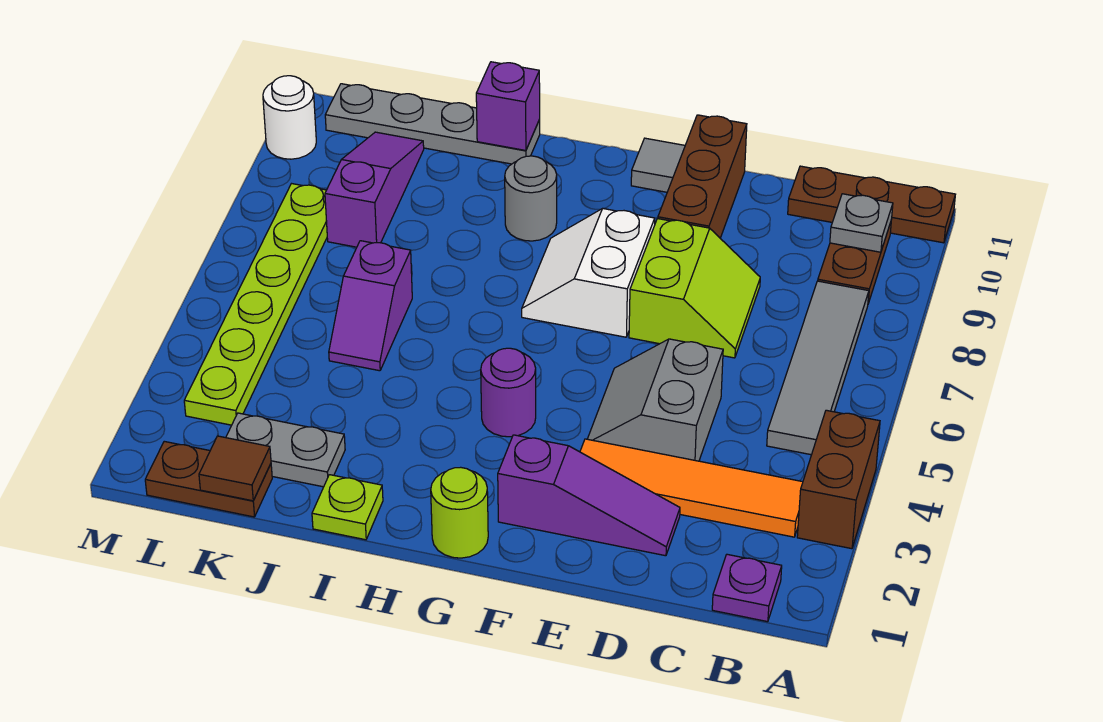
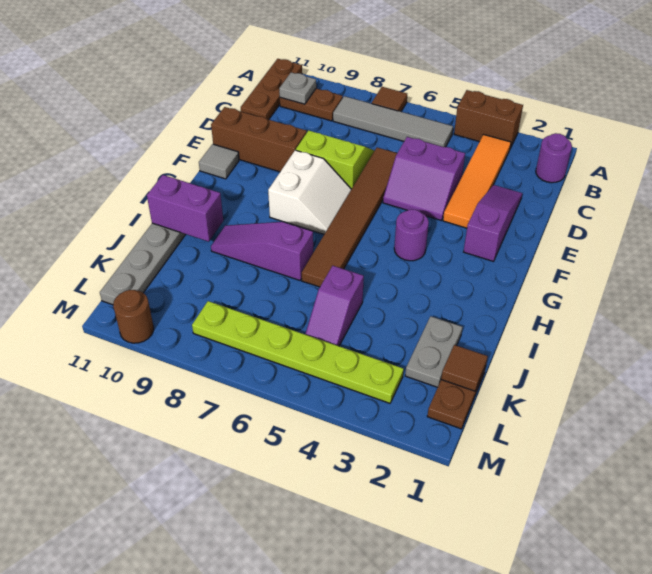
none -> brown 1x1 tile [372,87,407,112]
purple 1x1 plate [712,554,782,622] -> purple 1x1 round brick [536,133,572,183]
grey 2x2 slope [588,339,723,461] -> purple 2x2 slope [383,137,465,220]
none -> brown 1x6 tile [302,148,397,287]
white 2x2 slope [522,209,655,337] -> white 2x2 slope turned to [268,150,351,234]
lime 1x1 round brick [431,467,488,558] -> none
grey 1x1 round brick [505,156,557,241] -> none
lime 1x1 plate [312,475,383,540] -> none
purple 1x1 brick [476,62,540,150] -> purple 1x2 brick [147,175,223,242]
purple 1x2 slope [329,241,412,371] -> purple 1x2 slope turned to [305,266,364,346]
purple 1x3 slope [325,132,424,247] -> purple 1x3 slope moved to [211,222,313,280]
white 1x1 round brick [263,76,316,159] -> brown 1x1 round brick [113,290,154,343]

